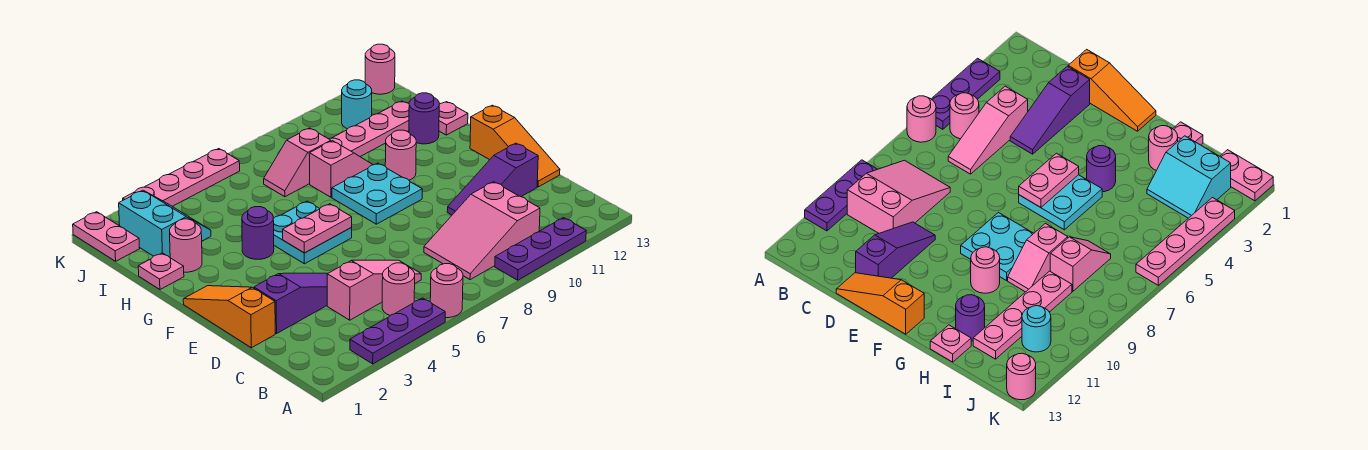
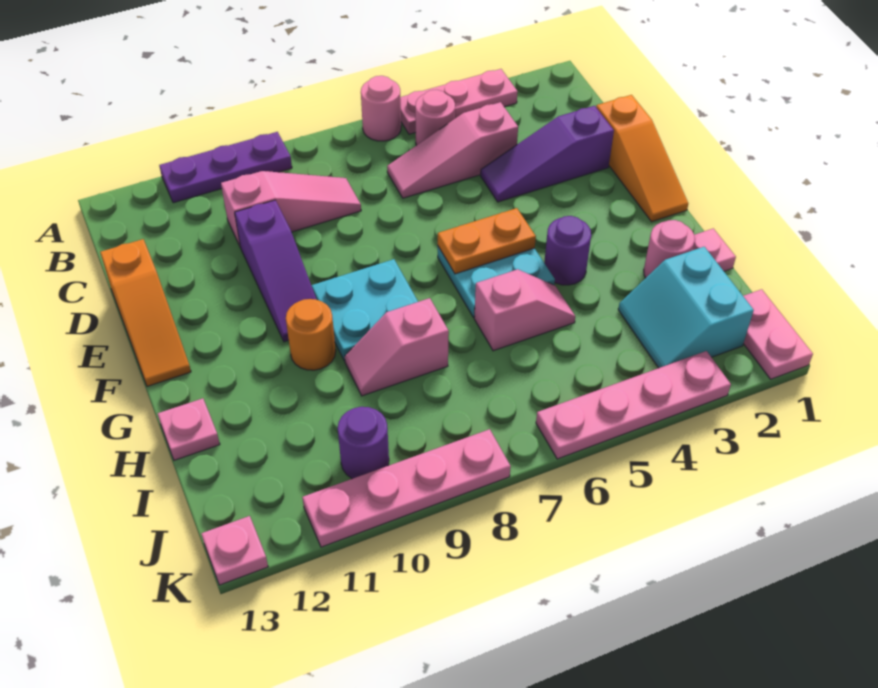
purple 1x3 plate [350,298,445,364] -> pink 1x3 plate [400,69,518,134]
pink 2x3 slope [424,182,540,280] -> pink 1x3 slope [221,171,361,248]
purple 1x3 slope [447,143,538,215] -> purple 1x3 slope turned to [235,200,317,342]
orange 1x3 slope [470,105,560,187] -> orange 1x3 slope turned to [100,239,191,386]
pink 1x2 plate [283,204,352,253] -> orange 1x2 plate [438,208,536,274]
pink 1x1 round brick [385,130,416,180] -> orange 1x1 round brick [286,299,336,370]
purple 1x1 round brick [409,93,439,144] -> purple 1x1 round brick moved to [338,407,389,479]
pink 1x2 slope [264,128,331,197] -> pink 1x2 slope moved to [474,269,575,351]
pink 1x4 plate [330,101,409,157] -> pink 1x4 plate moved to [302,429,511,547]
cyan 1x1 round brick [342,80,372,129] -> none
pink 1x1 round brick [365,44,395,94] -> pink 1x1 plate [201,516,268,585]

